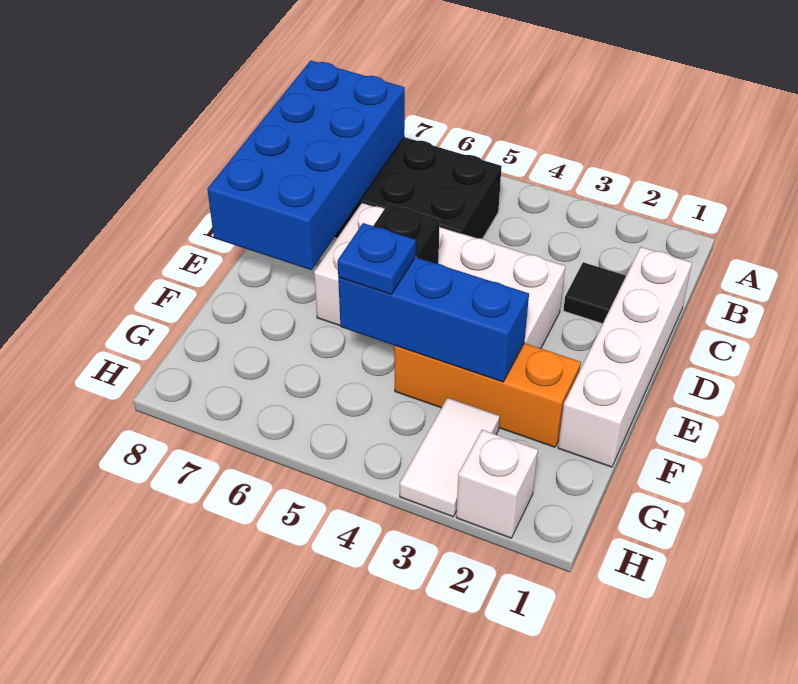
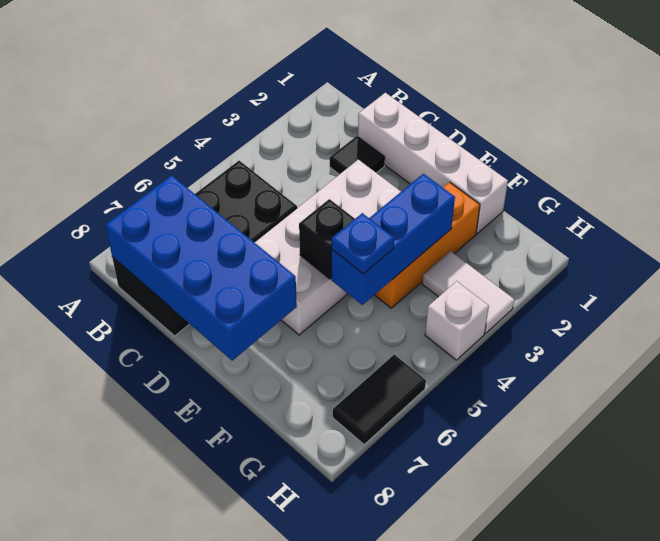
white 1x1 brick [456,430,538,538] -> white 1x1 brick moved to [425,281,489,360]
none -> black 1x2 tile [333,355,426,444]

